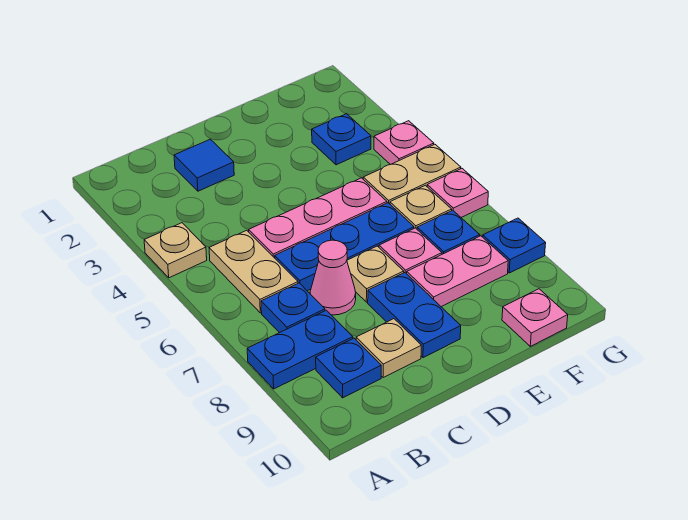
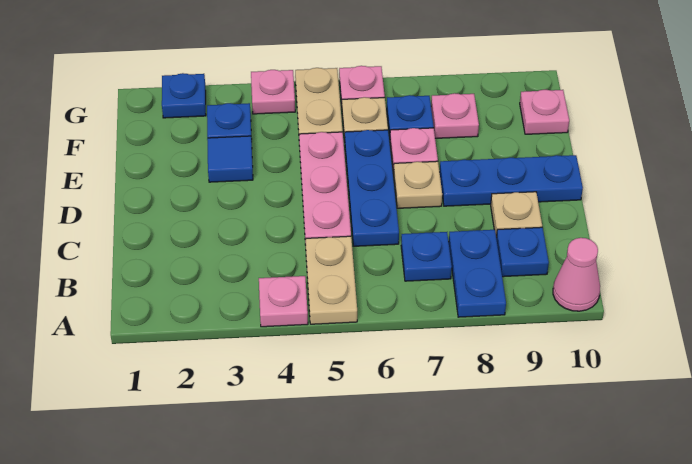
tan 1x1 plate [144,223,207,278] -> pink 1x1 plate [259,276,308,327]
tan 1x2 plate [209,230,298,313] -> tan 1x2 plate turned to [305,236,357,324]
blue 1x1 tile [174,139,234,191] -> blue 1x1 tile moved to [207,136,253,182]
pink 1x1 cone [310,240,356,315] -> pink 1x1 cone moved to [553,238,600,311]
blue 1x2 plate [368,273,461,358] -> blue 1x3 plate [440,155,583,206]
pink 1x2 plate [407,236,508,307] -> pink 1x1 plate [431,93,479,138]
blue 1x1 plate [483,218,546,273] -> blue 1x1 plate moved to [162,73,206,118]

